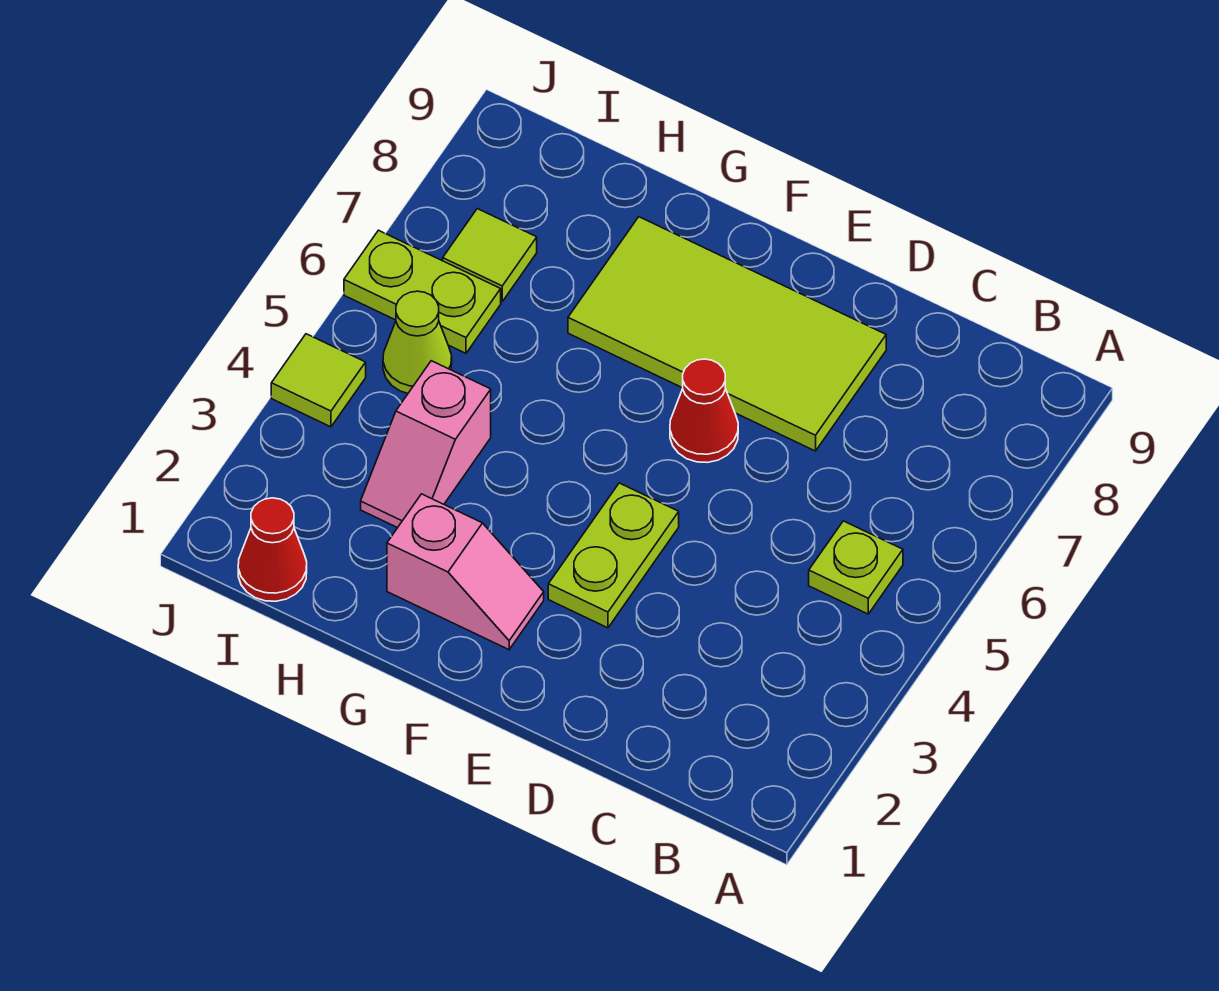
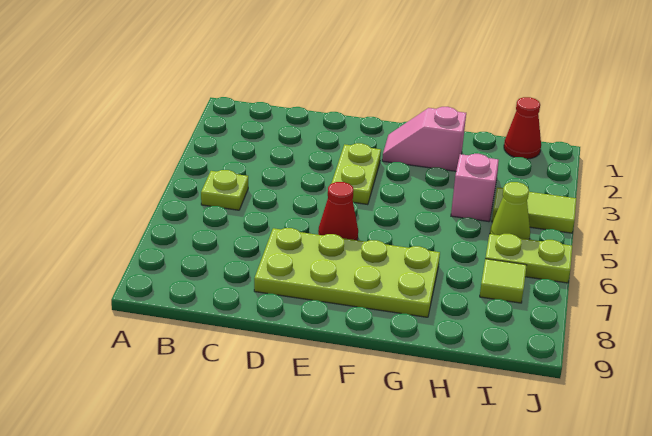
lime 2x4 tile [568,217,886,451] -> lime 2x4 plate [254,228,440,317]
lime 1x1 tile [271,334,366,427] -> lime 1x2 tile [492,187,576,233]

